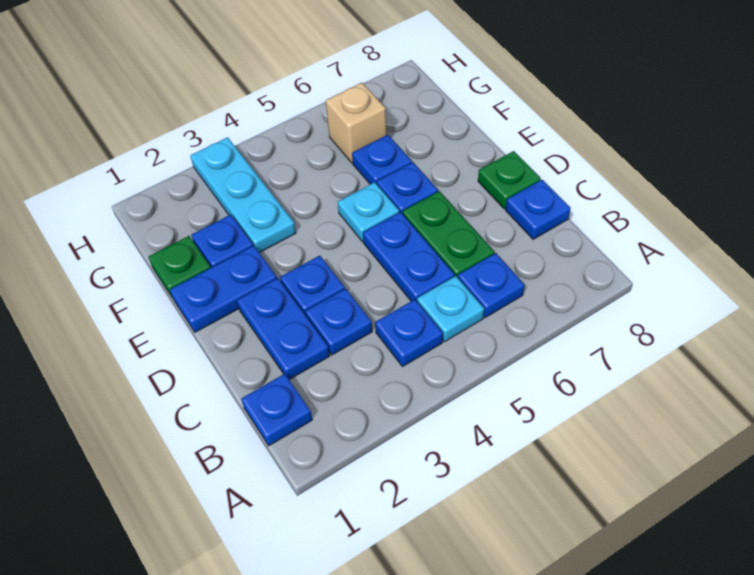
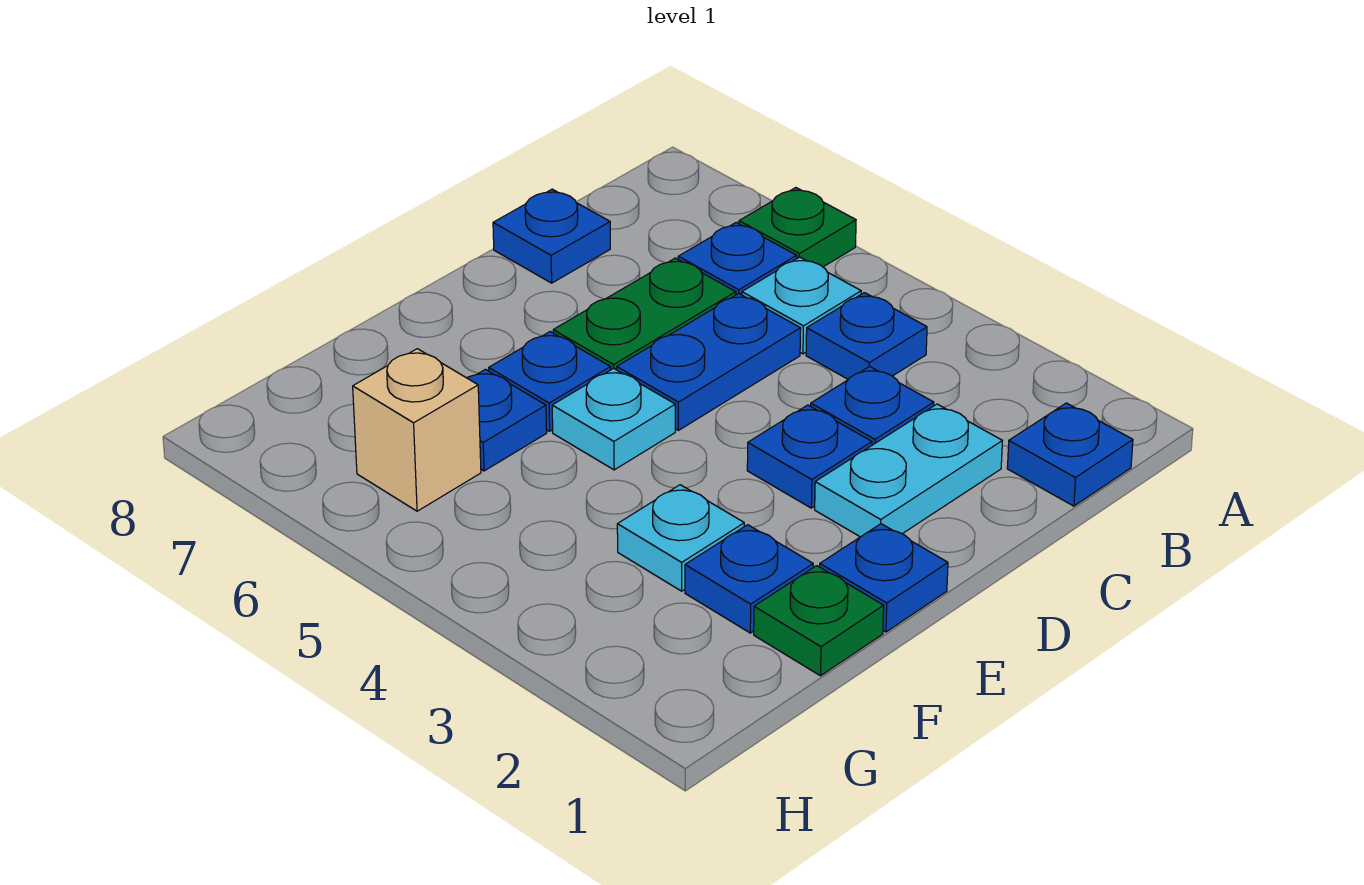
blue 1x2 plate [237,278,330,380] -> cyan 1x2 plate [815,404,1002,537]
green 1x1 plate [478,151,541,209] -> green 1x1 plate moved to [739,188,856,267]
blue 1x2 plate [170,246,277,332] -> blue 1x1 plate [820,524,948,632]
cyan 1x3 plate [190,137,296,253] -> cyan 1x1 plate [617,485,744,591]

